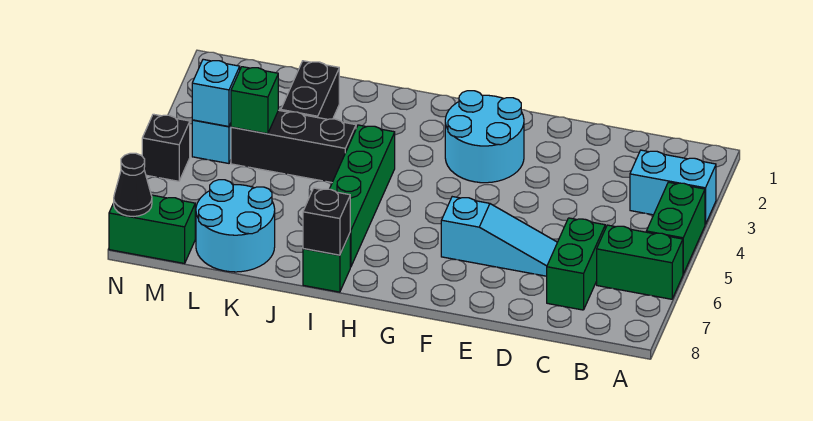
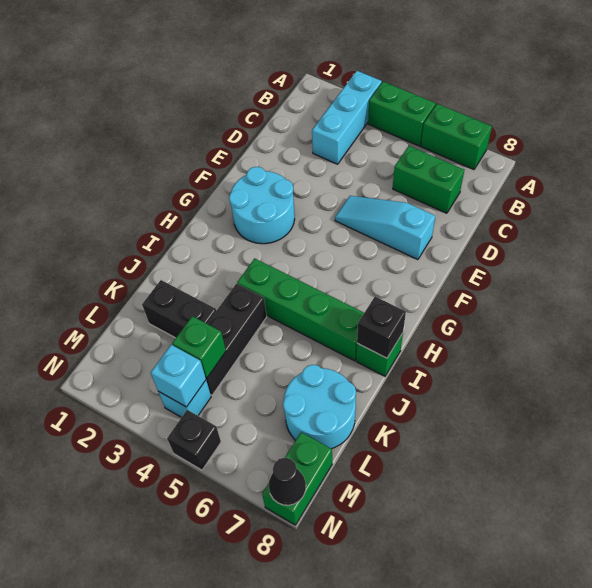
cyan 1x2 brick [630,150,716,224] -> cyan 1x3 brick [312,71,382,164]
green 1x2 brick [597,225,683,299] -> green 1x2 brick turned to [421,104,492,169]
cyan 1x3 slope [441,197,557,276] -> cyan 1x3 slope turned to [335,196,435,260]

